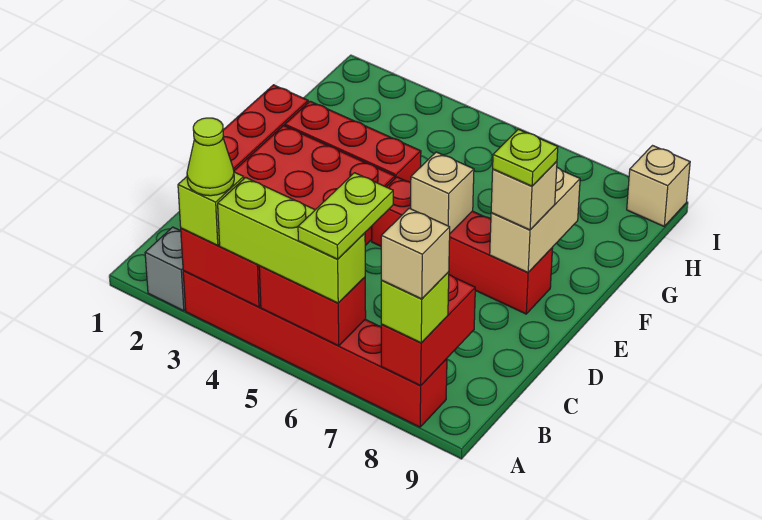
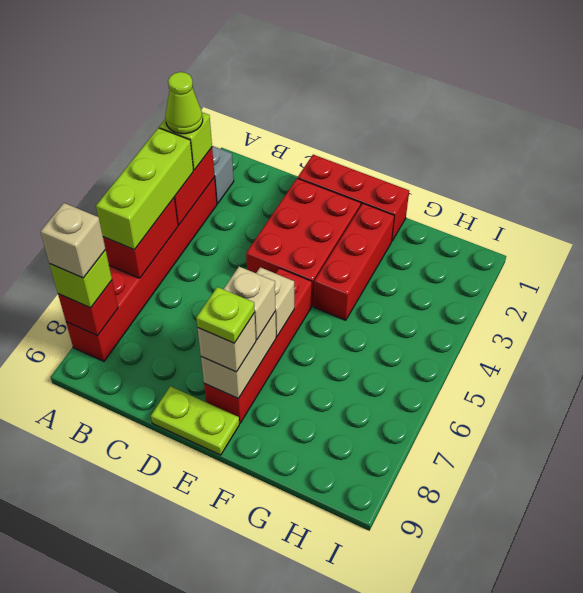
lime 1x2 plate [298,173,393,259] -> lime 1x2 plate moved to [151,386,239,455]
red 1x2 brick [381,275,475,386] -> red 1x1 brick [58,281,118,336]
tan 1x2 brick [490,167,580,272] -> tan 1x2 brick turned to [201,311,276,399]
tan 1x1 brick [627,146,690,226] -> tan 1x1 brick moved to [224,267,276,340]

